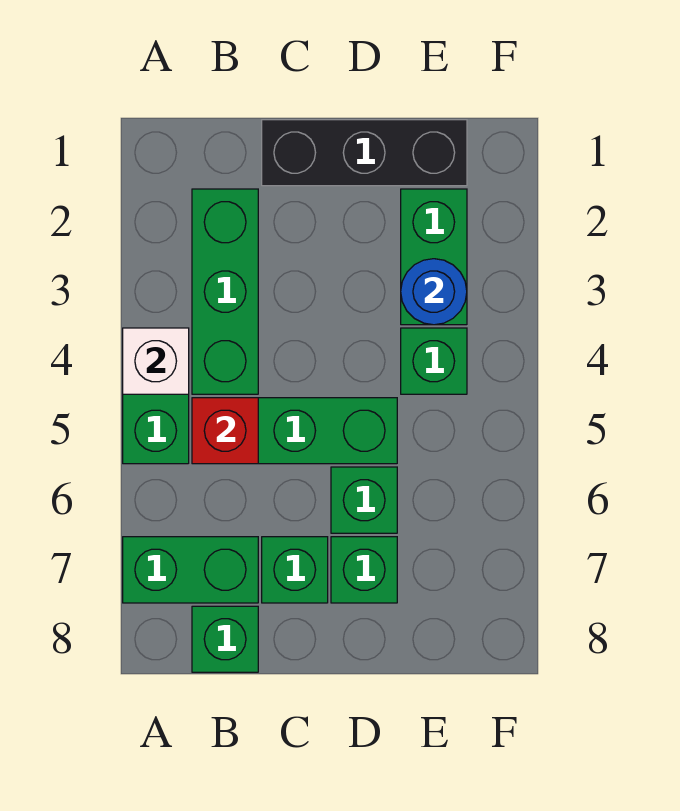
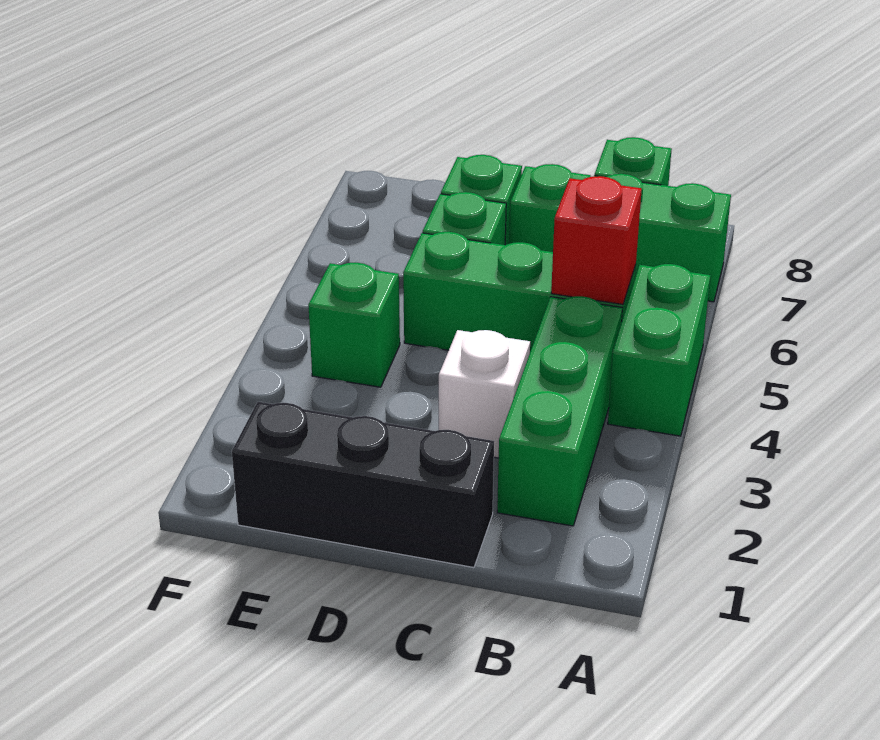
white 1x1 brick [123,328,189,394] -> white 1x1 brick moved to [439,330,530,458]
green 1x2 brick [401,189,467,325] -> none
blue 1x1 round brick [401,259,467,325] -> none

